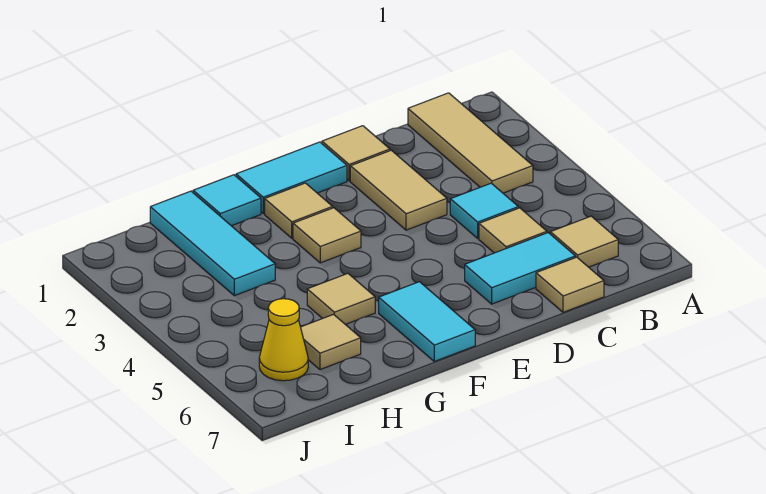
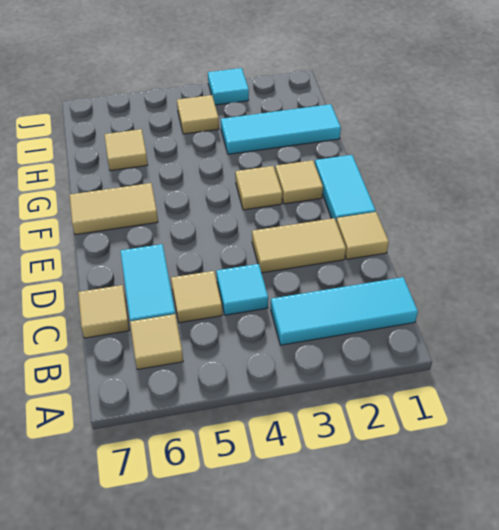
tan 1x3 tile [408,93,533,193] -> cyan 1x3 tile [271,277,418,345]
cyan 1x2 tile [379,282,475,361] -> tan 1x2 tile [70,183,158,235]
cyan 1x1 tile [193,175,261,226] -> cyan 1x1 tile moved to [208,68,249,105]
tan 1x1 tile [307,274,375,324] -> tan 1x1 tile moved to [177,95,219,134]
yellow 1x1 cone [259,299,308,381] -> none

